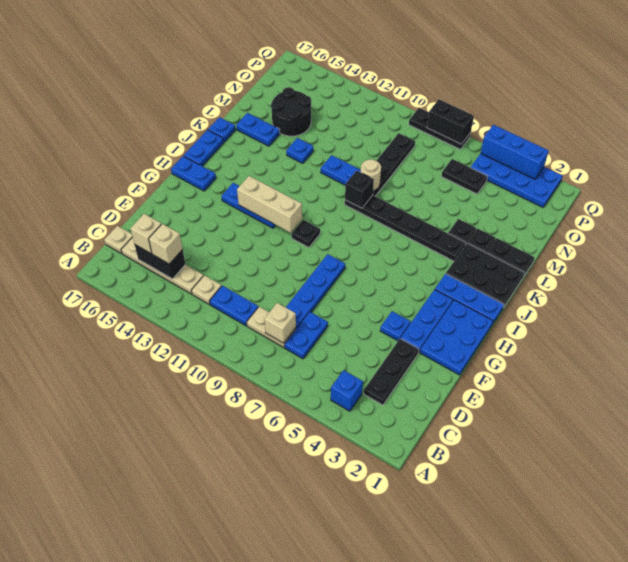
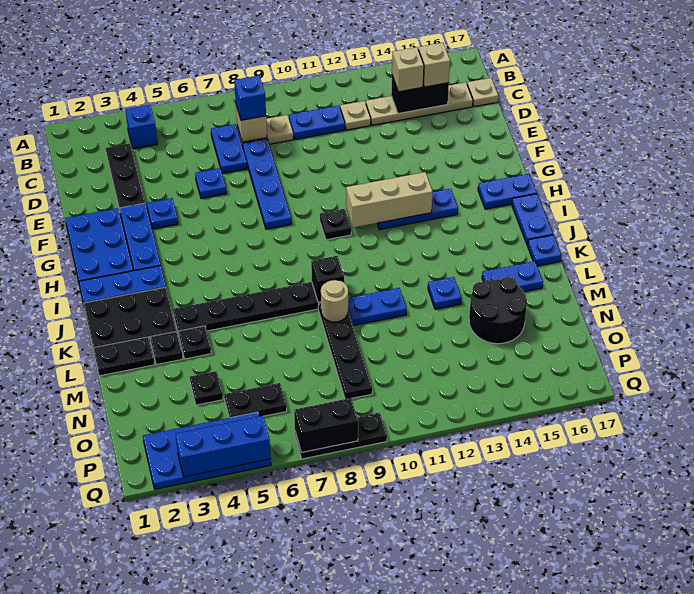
none -> blue 1x1 brick [234,75,266,120]
none -> blue 1x1 plate [195,168,226,199]
none -> black 1x1 plate [190,371,223,405]

